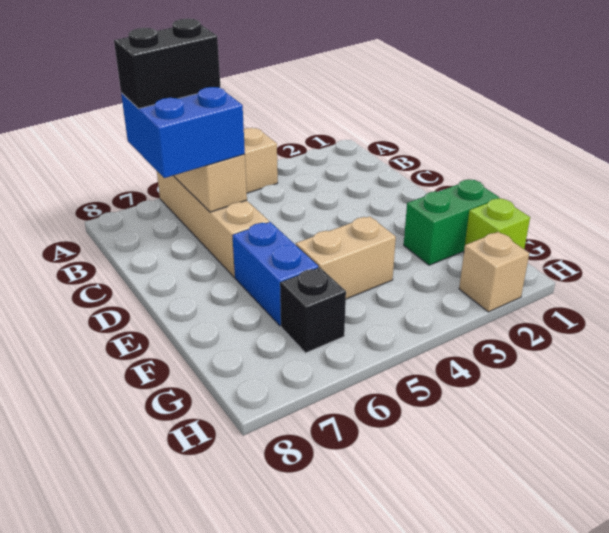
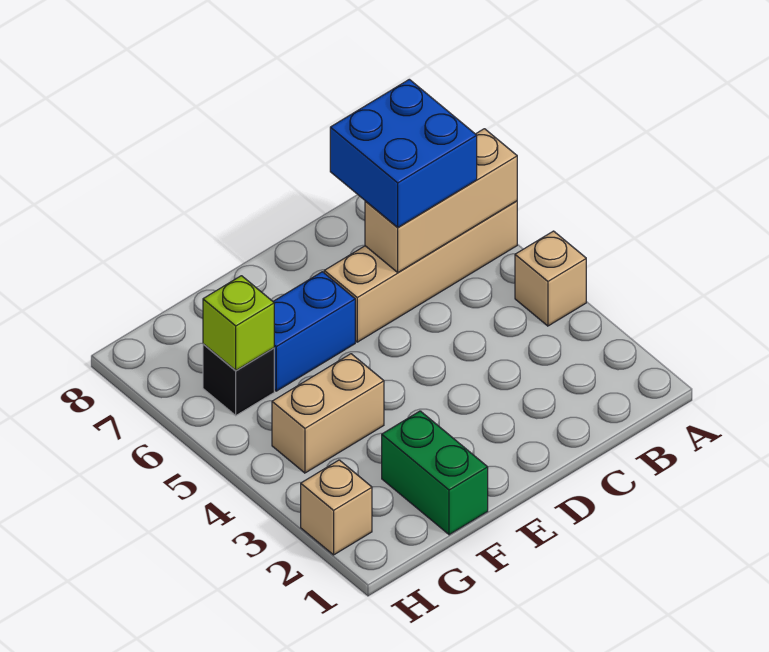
black 1x2 brick [114,19,220,109] -> none
tan 1x2 brick [296,216,396,299] -> tan 1x2 brick turned to [272,354,384,473]
lime 1x1 brick [464,198,530,249] -> lime 1x1 brick moved to [203,276,274,371]

